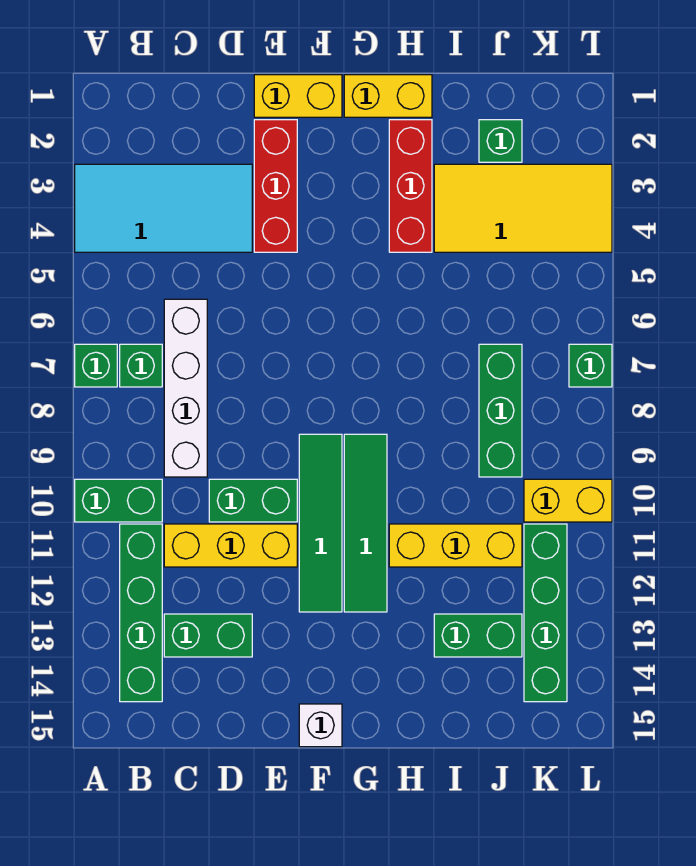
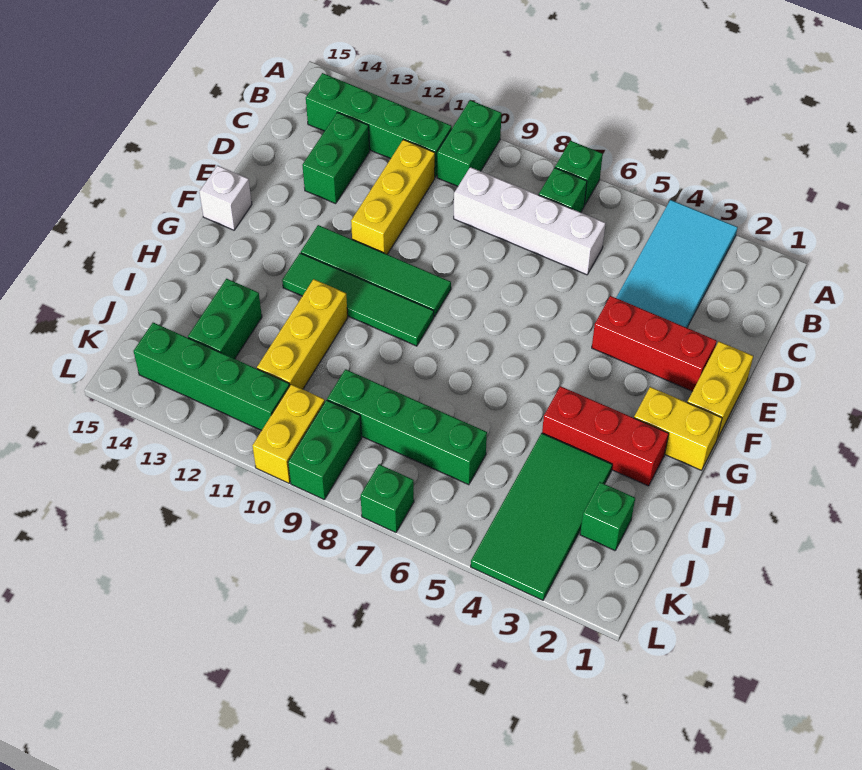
green 1x2 brick [209,479,297,522] -> green 1x2 brick moved to [288,400,361,499]
yellow 1x2 brick [344,75,432,117] -> yellow 1x2 brick turned to [634,387,722,470]
yellow 2x4 tile [434,164,612,252] -> green 2x4 tile [471,433,612,600]
green 1x3 brick [479,344,522,477] -> green 1x4 brick [327,369,487,485]

